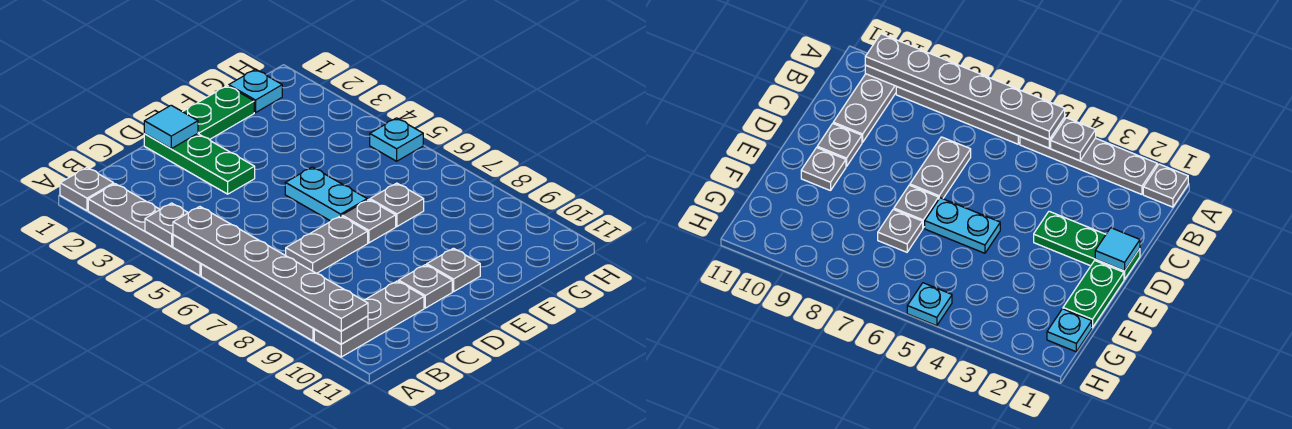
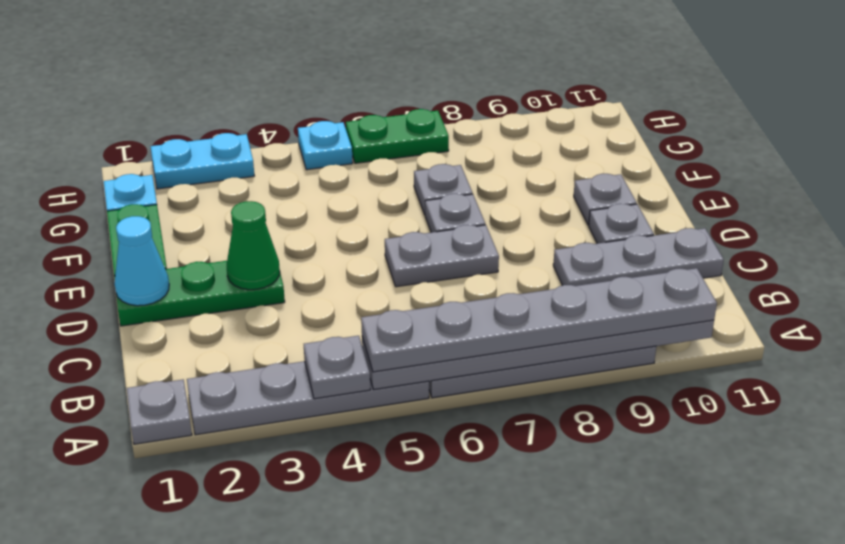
grey 1x3 plate [314,281,424,357] -> grey 1x3 plate turned to [553,228,724,286]
grey 1x2 plate [286,216,368,273] -> grey 1x2 plate turned to [385,225,499,287]
cyan 1x1 tile [144,105,198,149] -> cyan 1x1 cone [114,216,169,306]
none -> green 1x1 cone [227,201,280,290]
cyan 1x2 plate [285,167,367,221] -> cyan 1x2 plate moved to [151,133,254,189]
none -> green 1x2 plate [346,109,449,163]

